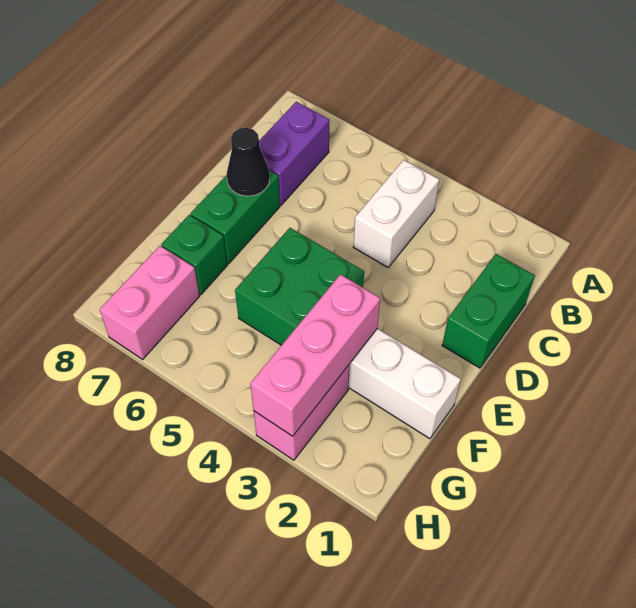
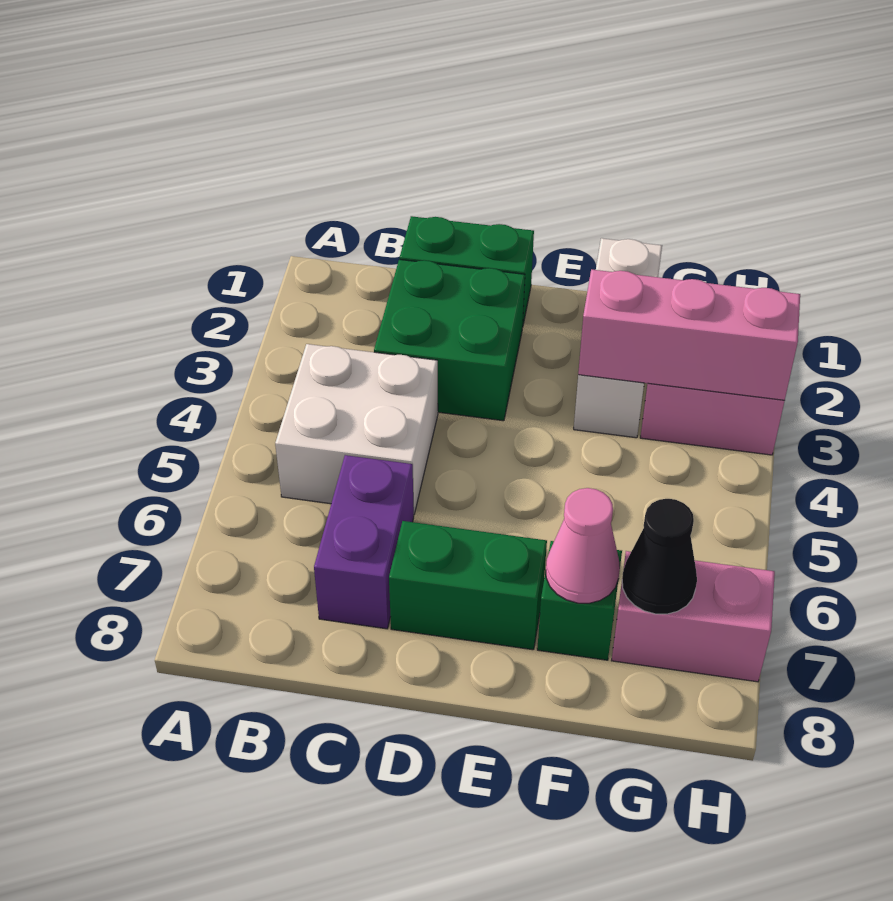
white 1x2 brick [354,160,439,267] -> white 2x2 brick [275,344,438,514]
purple 1x2 brick [259,102,329,205] -> purple 1x2 brick turned to [314,455,414,629]
black 1x1 cone [227,128,270,196] -> black 1x1 cone moved to [622,499,697,614]
green 2x2 brick [235,228,364,345] -> green 2x2 brick moved to [374,259,525,421]
none -> pink 1x1 cone [546,488,620,603]

